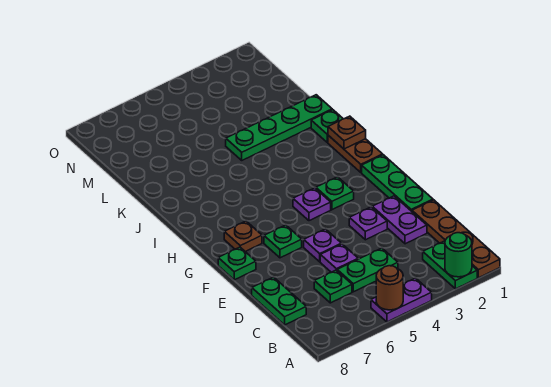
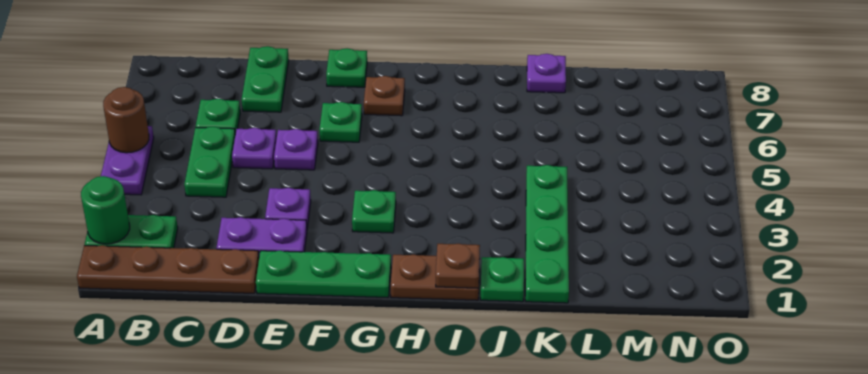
green 1x2 plate [252,277,306,325] -> green 1x2 plate turned to [242,46,289,112]
purple 1x1 plate [293,188,331,221] -> purple 1x1 plate moved to [527,54,566,93]

